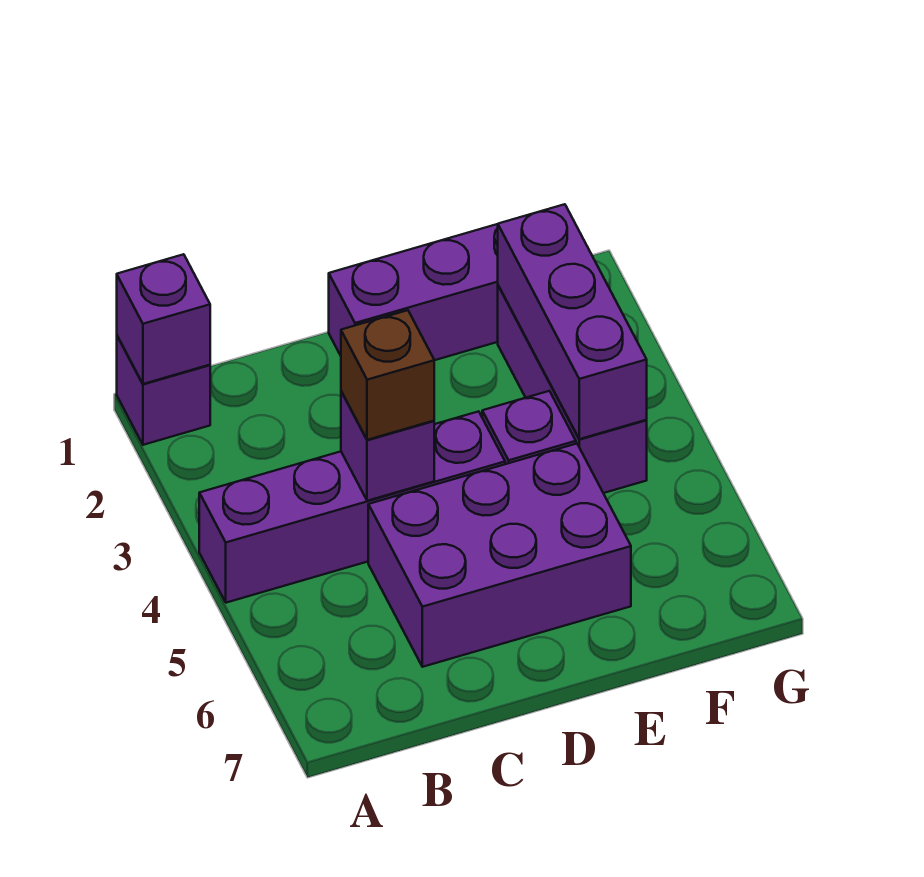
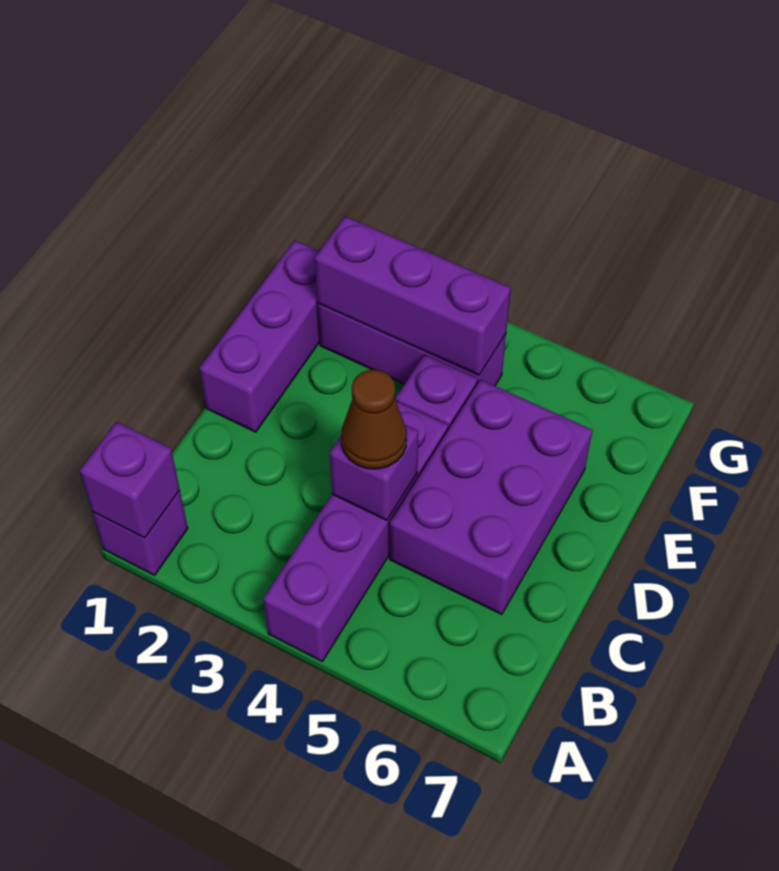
brown 1x1 brick [341,310,434,440] -> brown 1x1 cone [341,370,407,469]

